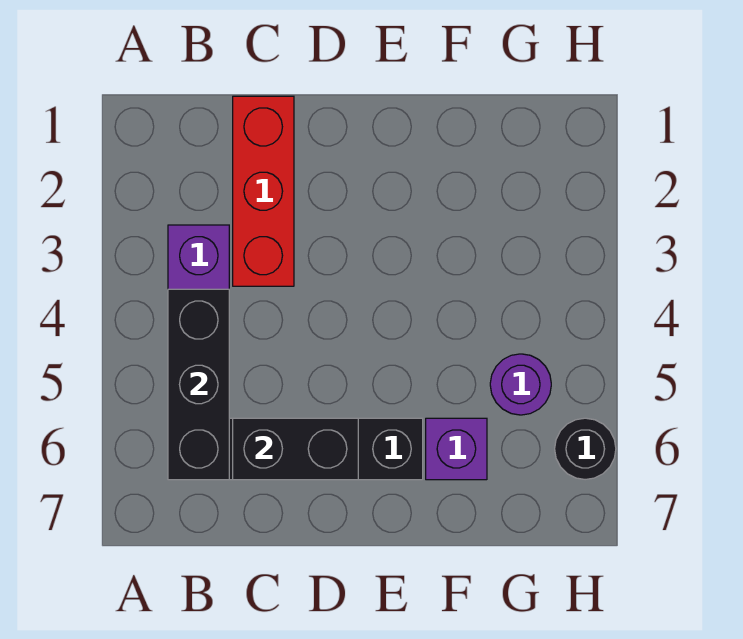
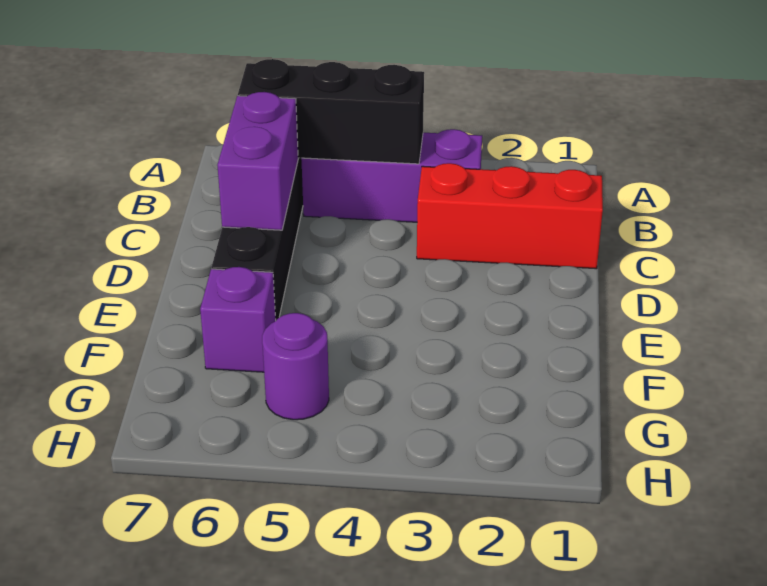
black 1x2 brick [233,418,358,480] -> purple 1x2 brick [217,92,298,230]
black 1x1 round brick [555,418,616,480] -> none

